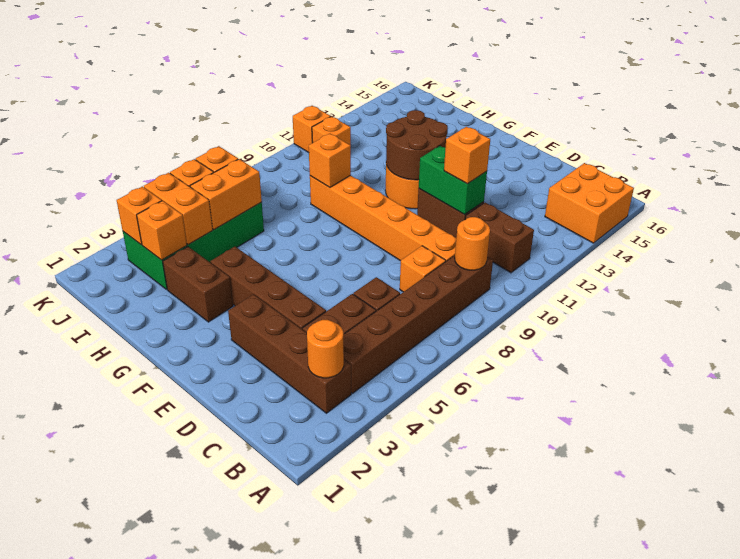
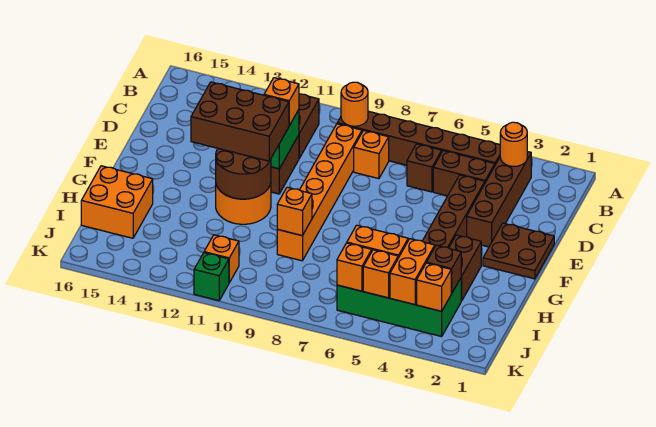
orange 2x2 brick [545,163,634,243] -> orange 2x2 brick moved to [81,166,153,238]
none -> brown 2x2 plate [483,223,554,279]
none -> brown 2x3 brick [191,82,289,161]
orange 1x1 brick [137,201,187,260] -> brown 1x1 brick [427,245,461,293]
orange 1x1 brick [293,106,331,152] -> green 1x1 brick [194,253,229,301]

